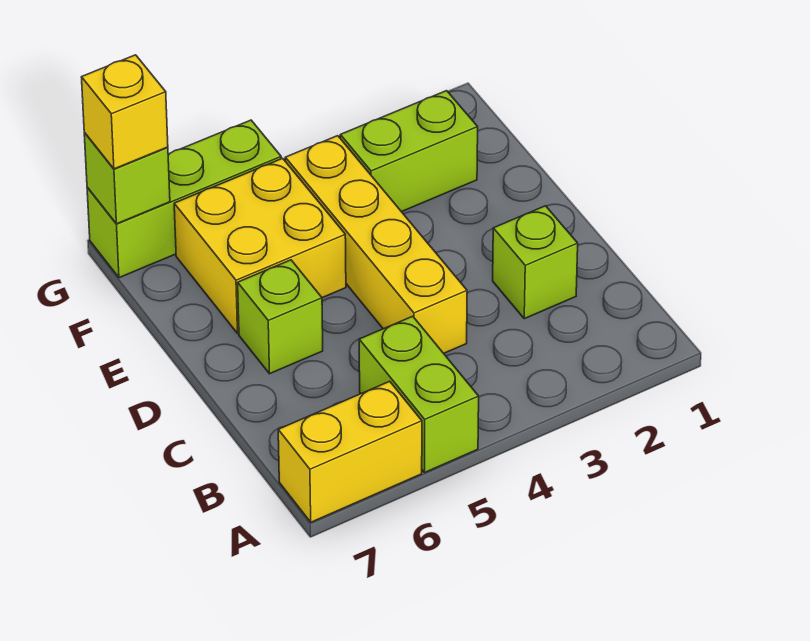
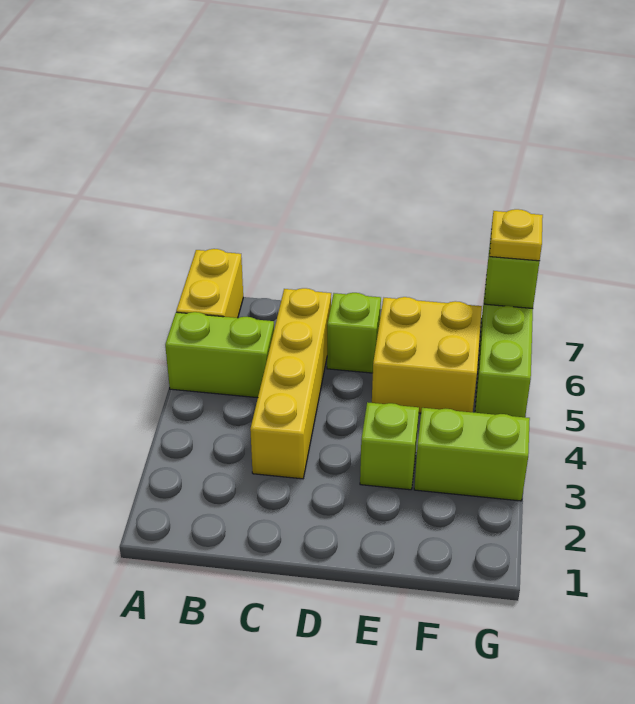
lime 1x1 brick [493,206,578,319] -> lime 1x1 brick moved to [360,402,419,490]
yellow 1x4 brick [285,136,467,353] -> yellow 1x4 brick turned to [250,288,331,479]
lime 1x2 brick [340,91,478,212] -> lime 1x2 brick turned to [414,408,530,501]
yellow 1x1 brick [81,55,168,169] -> yellow 1x1 plate [490,209,543,261]

